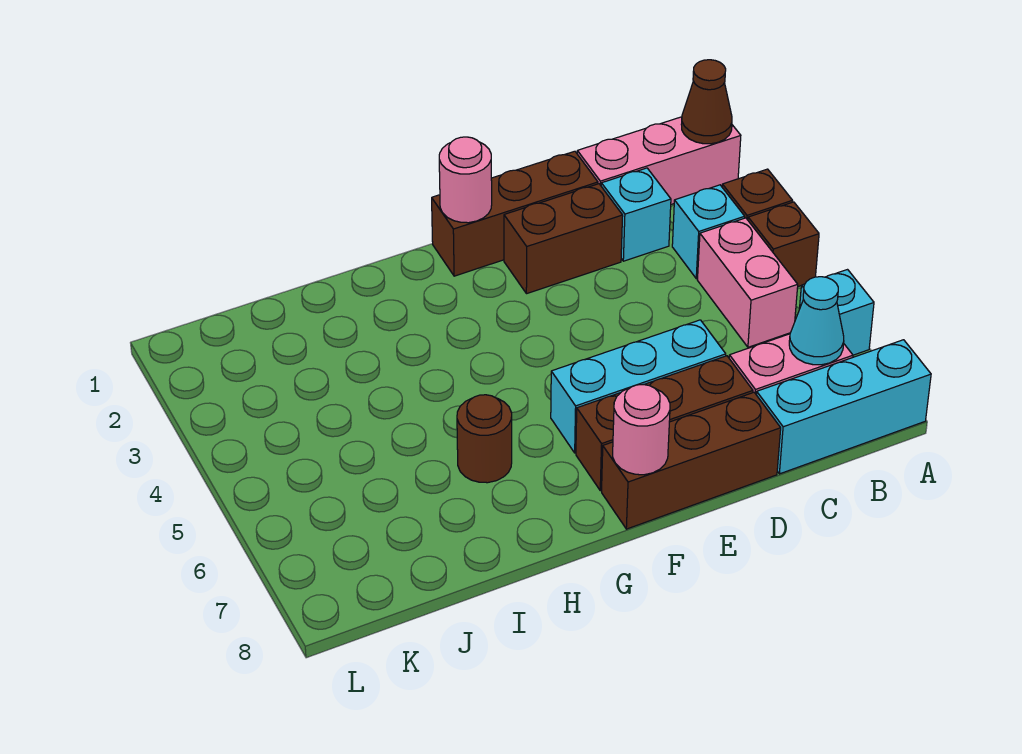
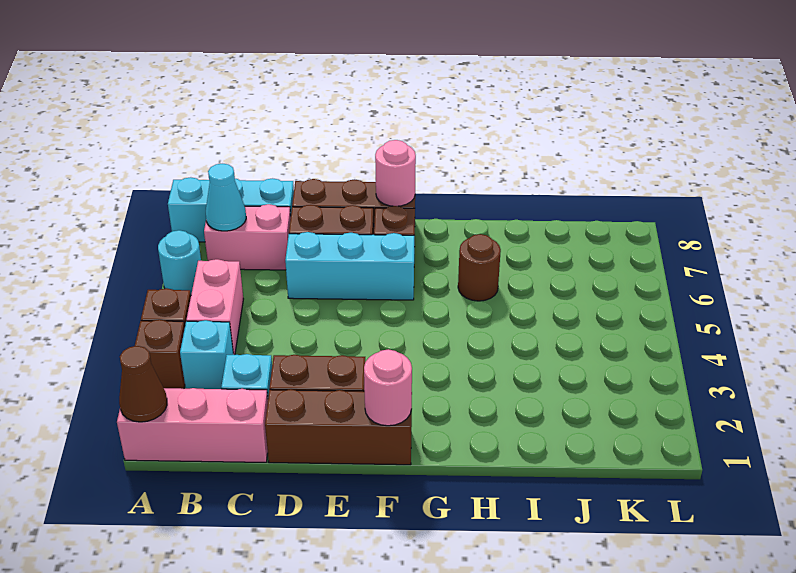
cyan 1x1 brick [800,270,874,355] -> cyan 1x1 round brick [158,230,201,294]

